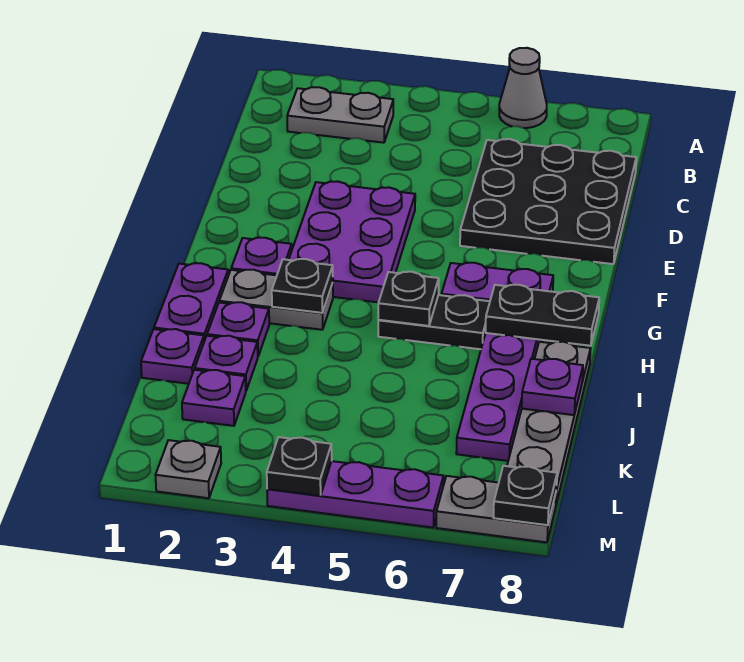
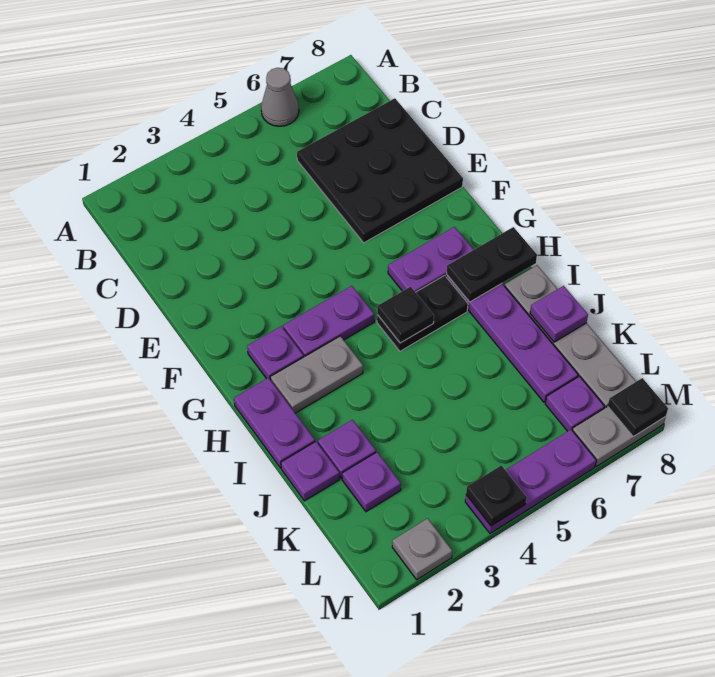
grey 1x2 plate [287,87,393,143] -> none
purple 2x3 plate [289,181,415,302] -> purple 1x2 plate [283,286,374,357]
black 1x1 plate [272,259,333,313] -> none
purple 1x1 plate [207,302,269,356] -> purple 1x1 plate moved to [545,376,605,431]

